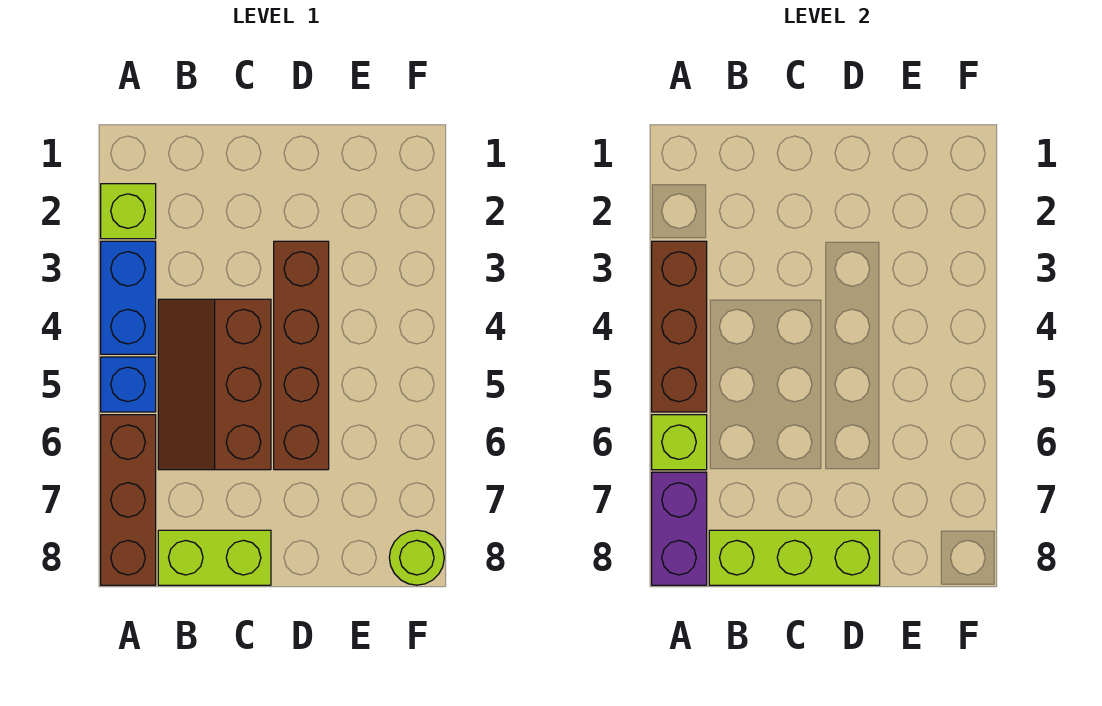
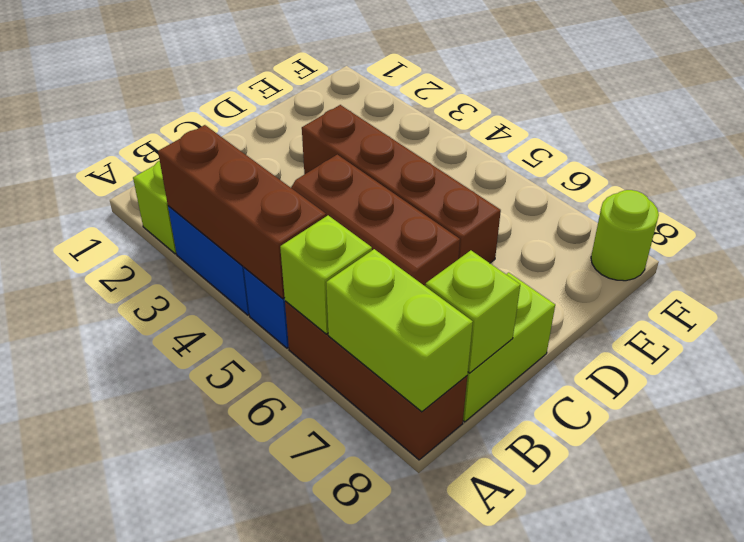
purple 1x2 brick [652,472,707,585] -> lime 1x2 brick [326,249,473,412]
lime 1x3 brick [709,530,880,585] -> lime 1x1 brick [425,250,520,373]

